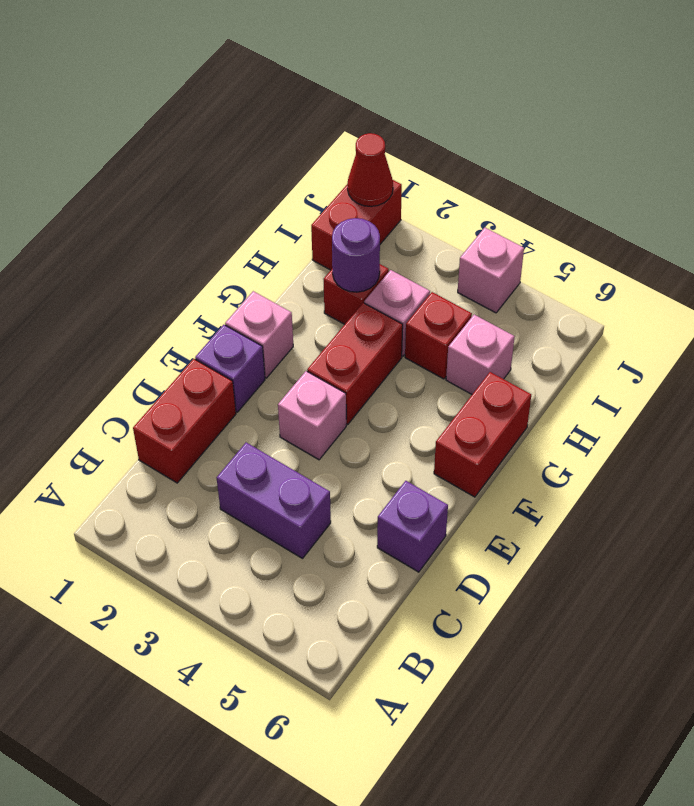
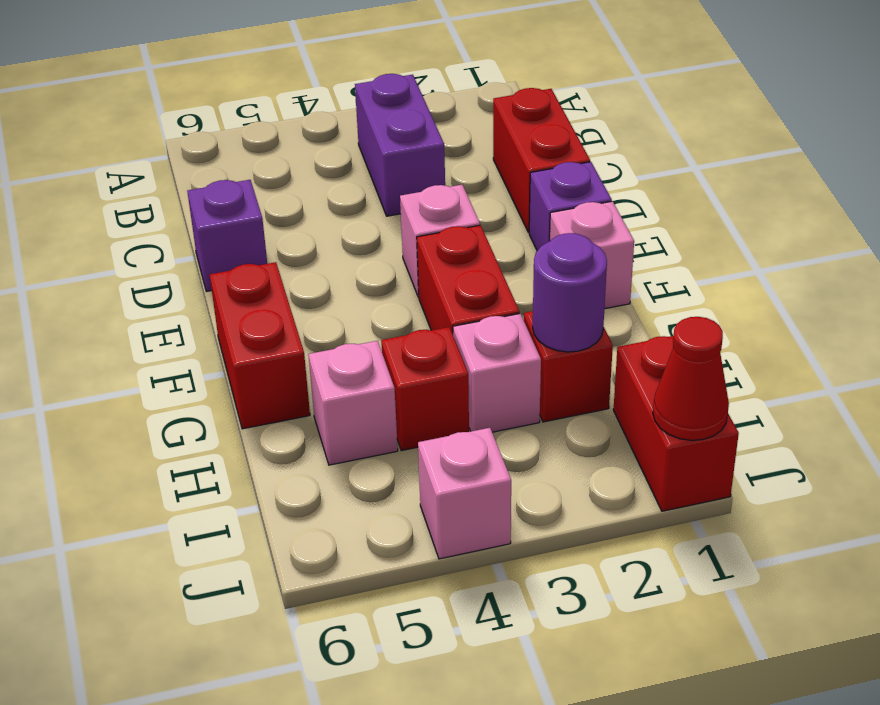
purple 1x2 brick [217,443,331,558] -> purple 1x2 brick turned to [355,74,445,216]

